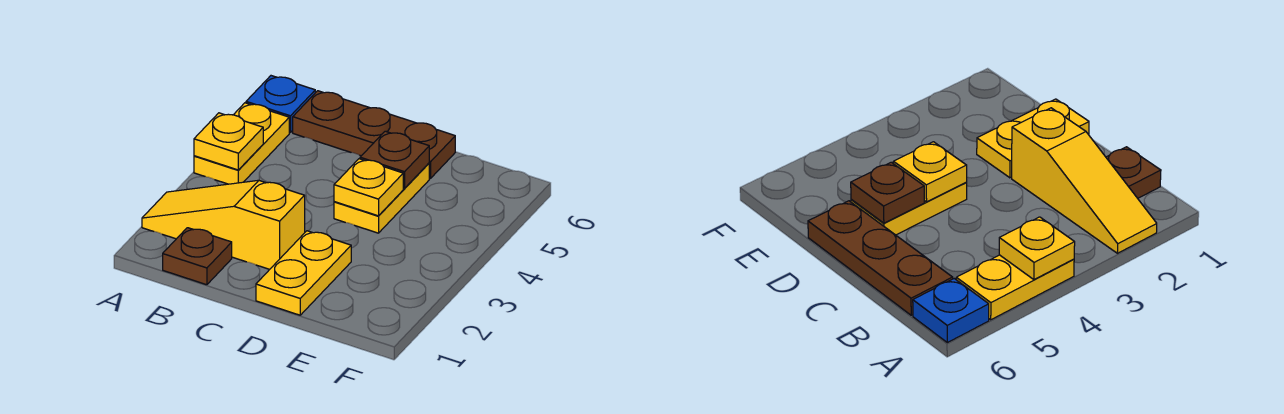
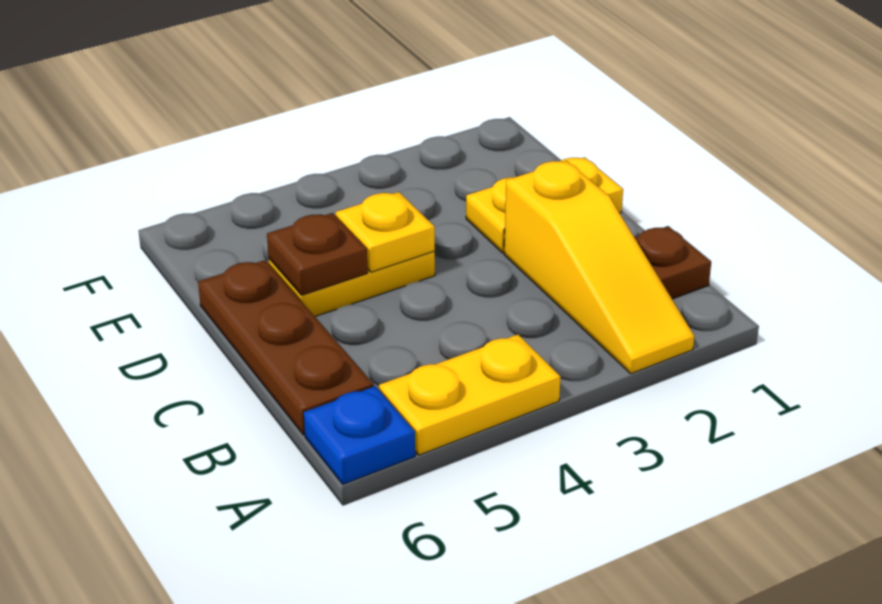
yellow 1x1 plate [194,113,263,170] -> none

